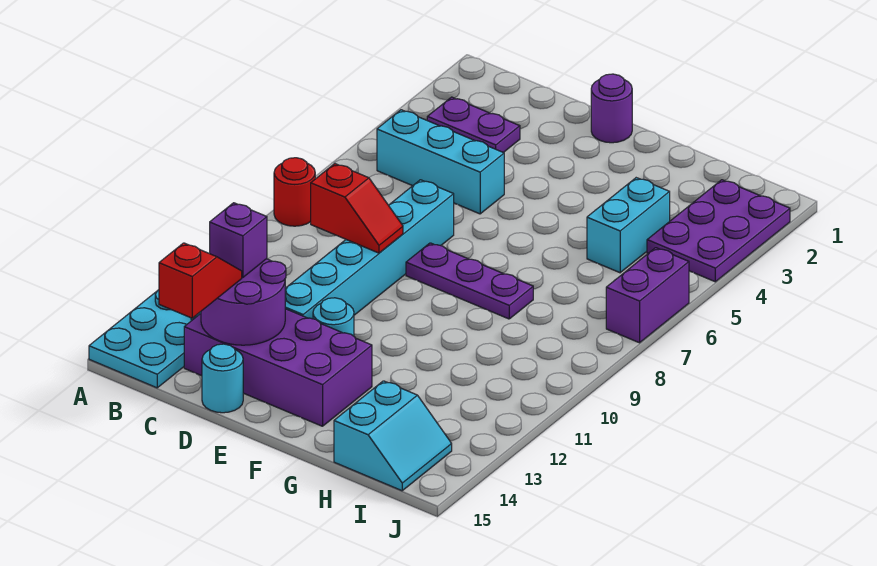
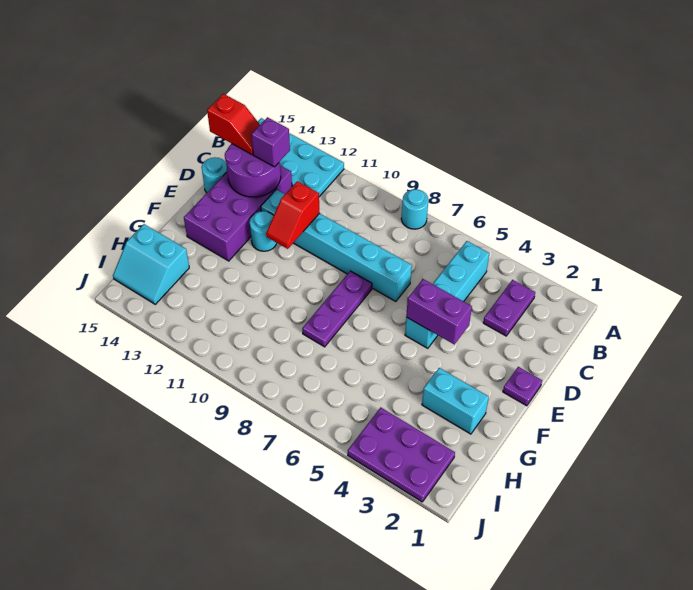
red 1x1 round brick [274,158,315,226] -> cyan 1x1 round brick [401,189,429,229]
cyan 1x3 brick [377,110,504,214] -> cyan 1x4 brick [405,241,489,348]
red 1x2 slope [311,164,403,253] -> red 1x2 slope moved to [266,181,320,249]
purple 1x1 round brick [591,74,632,143] -> purple 1x1 plate [503,367,542,406]
cyan 1x2 brick [587,178,670,273] -> cyan 1x2 brick moved to [422,368,489,434]
purple 1x2 brick [606,248,689,343] -> purple 1x2 brick moved to [406,279,472,344]

